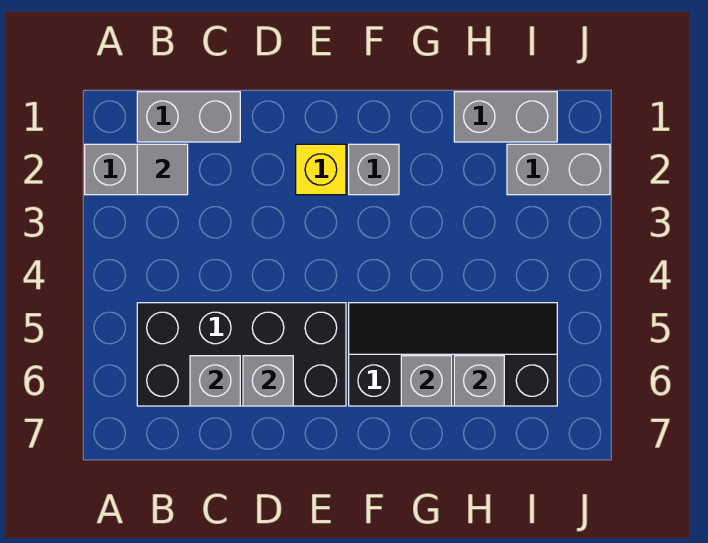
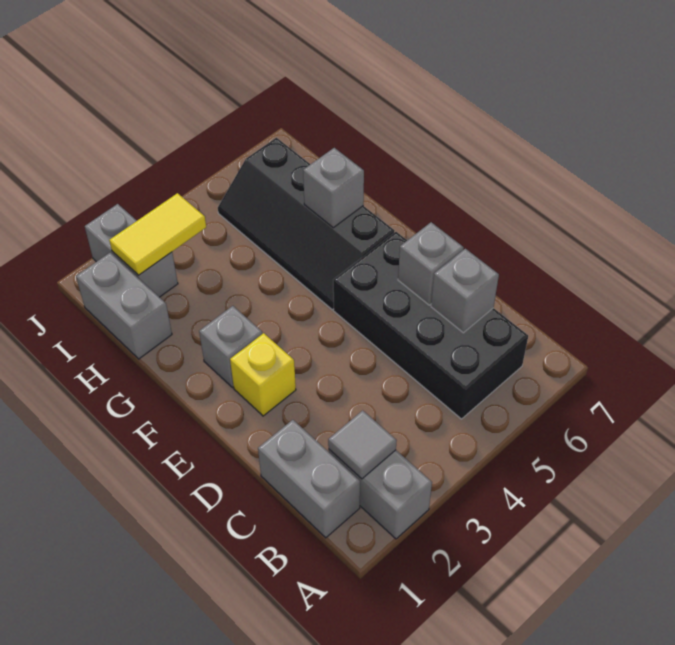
grey 1x1 brick [454,356,504,406] -> none
none -> yellow 1x2 tile [109,193,206,275]

